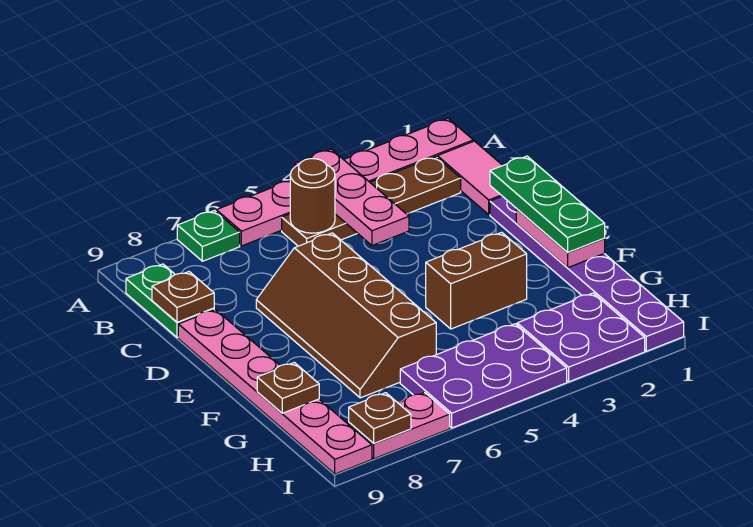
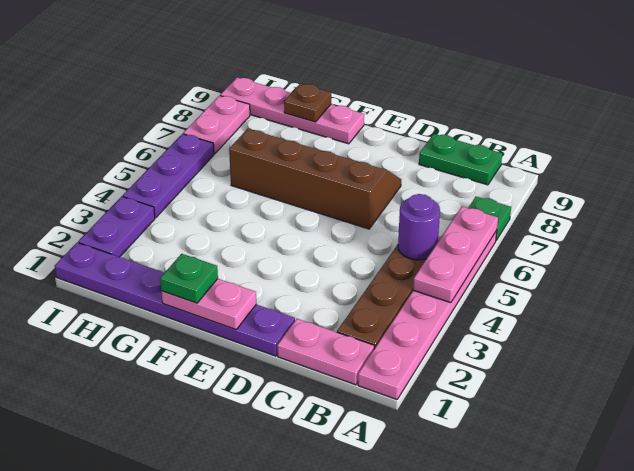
pink 1x3 plate [294,149,409,245] -> pink 1x3 plate turned to [413,206,498,303]
pink 1x2 tile [437,141,503,215] -> pink 1x2 plate [277,319,374,385]
brown 1x1 round brick [290,159,335,233] -> purple 1x1 round brick [398,194,440,260]
brown 1x1 plate [152,272,214,322] -> none
green 1x3 plate [490,156,605,253] -> green 1x1 plate [160,254,218,303]
pink 1x6 plate [178,310,372,474] -> pink 1x4 plate [220,78,364,144]
brown 1x2 brick [426,232,527,329] -> none
purple 2x2 plate [517,293,645,382] -> purple 1x2 plate [78,196,155,257]
purple 2x3 plate [400,324,567,428] -> purple 1x3 plate [123,134,214,218]
brown 1x1 plate [349,393,411,443] -> none

